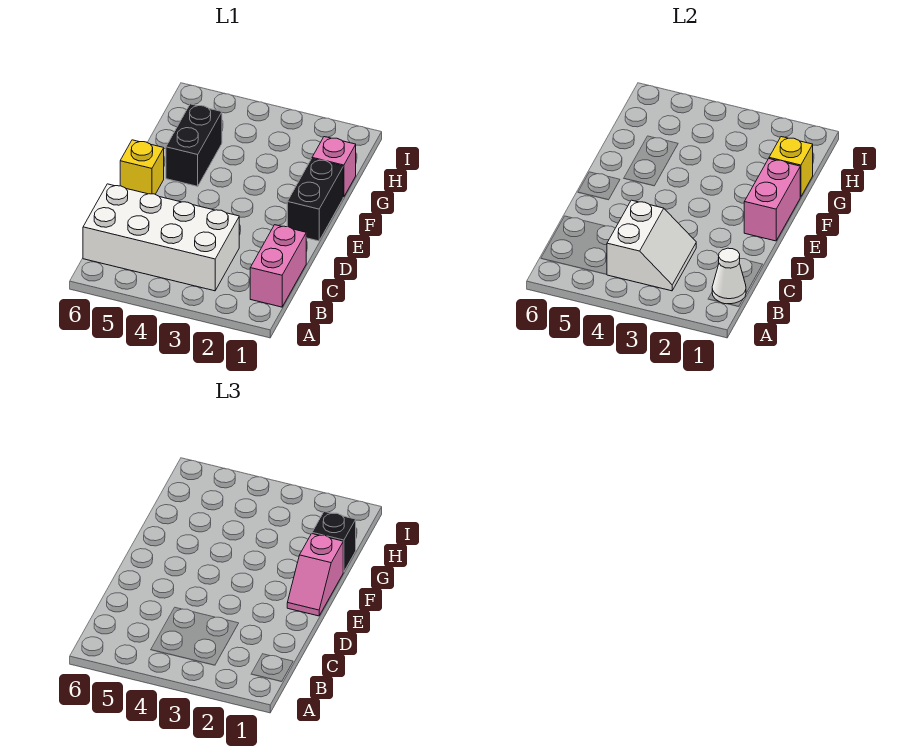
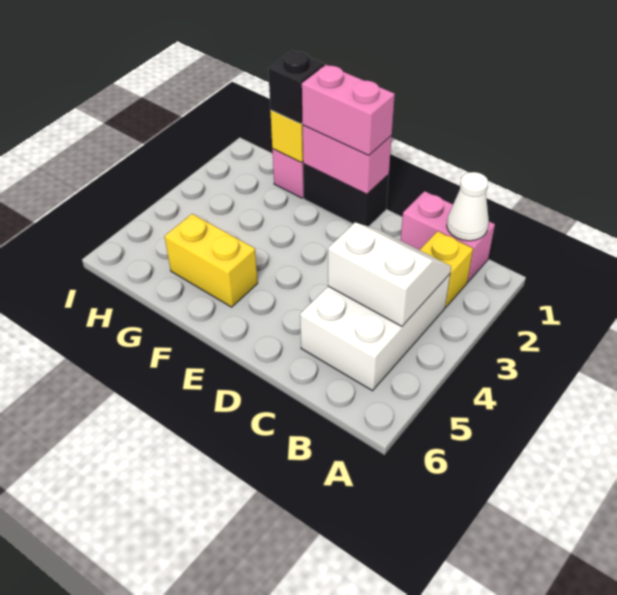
white 2x4 brick [83,184,239,291] -> white 2x3 brick [300,274,450,391]
pink 1x2 slope [287,534,343,616] -> pink 1x2 brick [302,65,395,156]
yellow 1x1 brick [120,140,164,194] -> yellow 1x1 brick moved to [420,231,473,307]
black 1x2 brick [166,104,222,186] -> yellow 1x2 brick [165,214,258,307]

